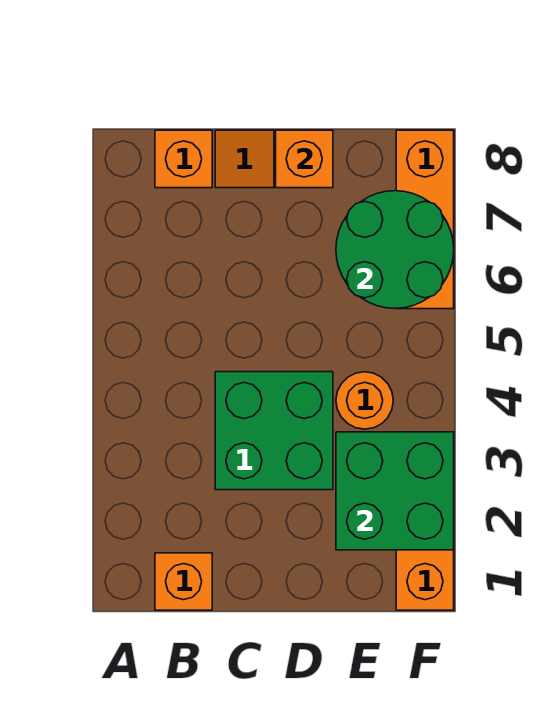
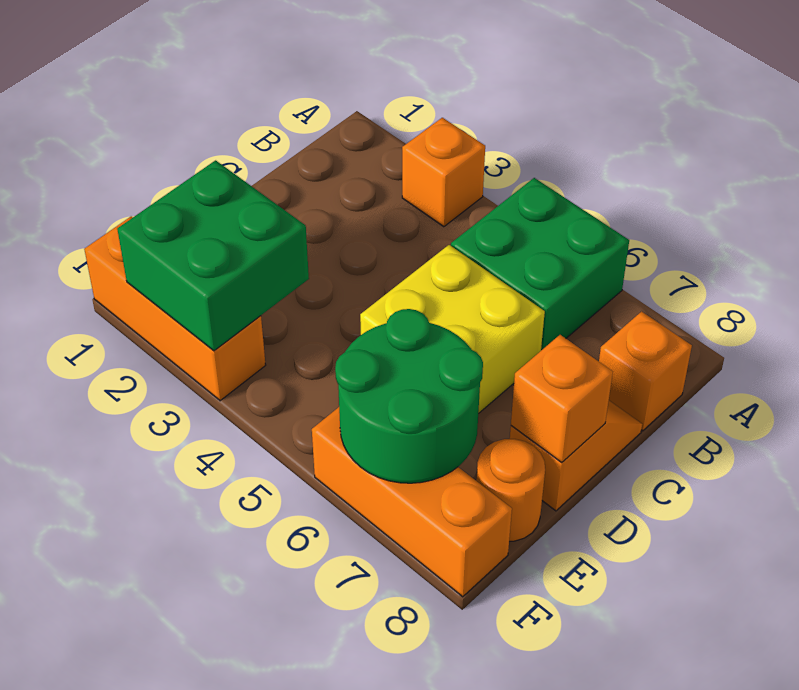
orange 1x1 brick [155,553,212,610] -> orange 1x1 brick moved to [402,118,485,227]
green 2x2 brick [215,372,333,490] -> green 2x2 brick moved to [451,178,629,350]
none -> yellow 2x2 brick [360,245,545,414]
orange 1x1 round brick [336,372,393,429] -> orange 1x1 round brick moved to [476,439,545,541]

